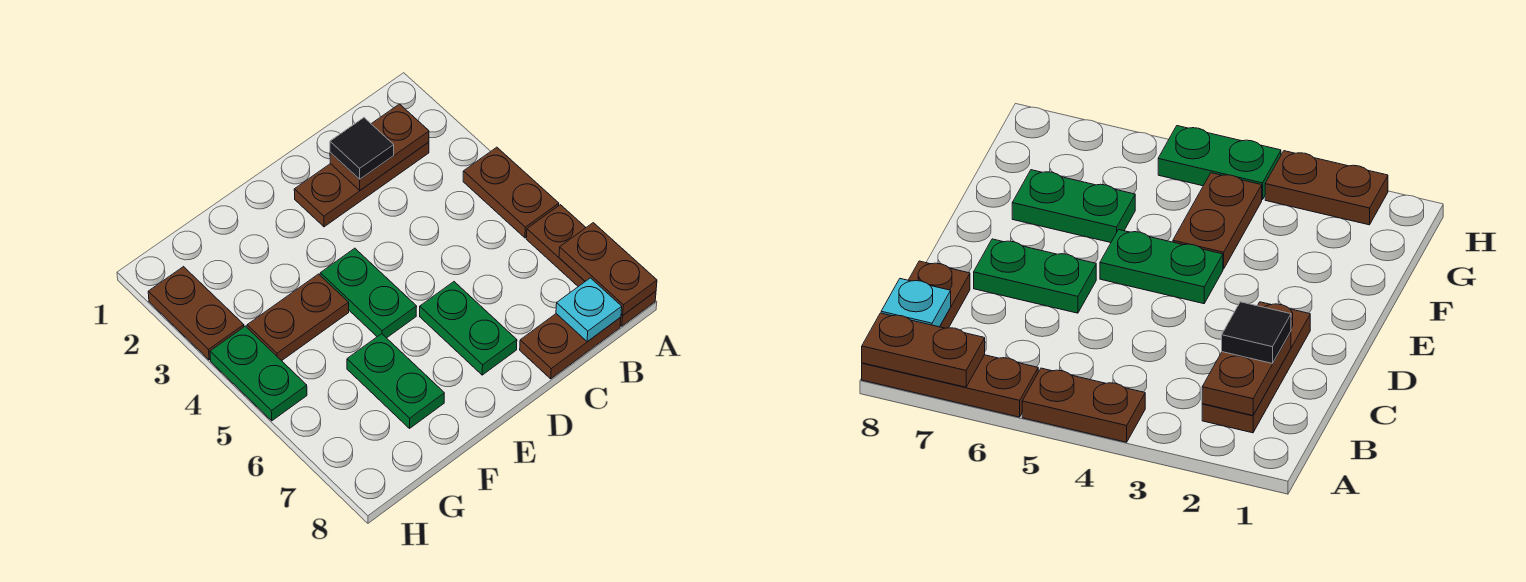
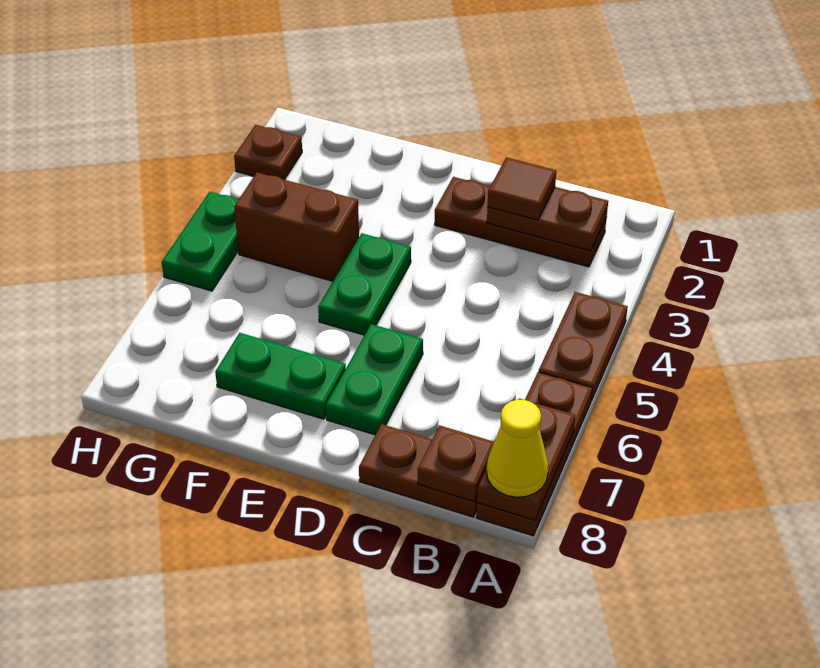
none -> yellow 1x1 cone [487,400,548,497]
cyan 1x1 plate [556,278,622,342] -> brown 1x1 plate [418,425,494,502]
black 1x1 tile [330,118,394,179] -> brown 1x1 tile [487,157,556,220]
brown 1x2 plate [247,274,349,361] -> brown 1x2 brick [234,172,359,281]
green 1x2 plate [347,334,444,428] -> green 1x2 plate turned to [215,333,346,419]
brown 1x2 plate [148,267,244,360] -> brown 1x1 plate [234,125,302,180]

